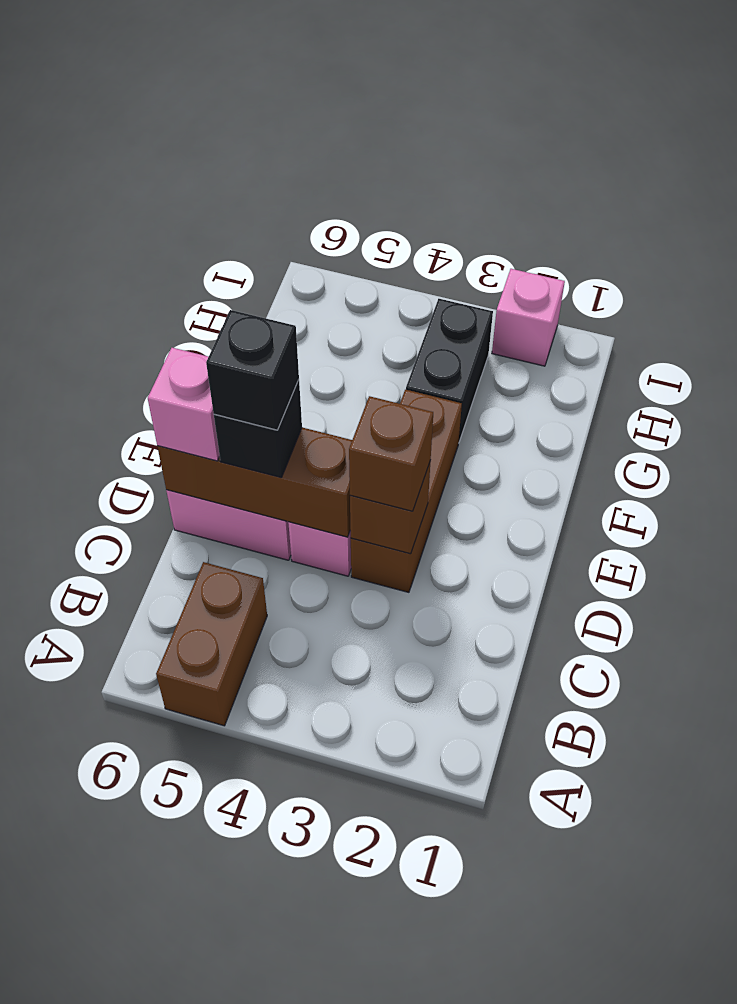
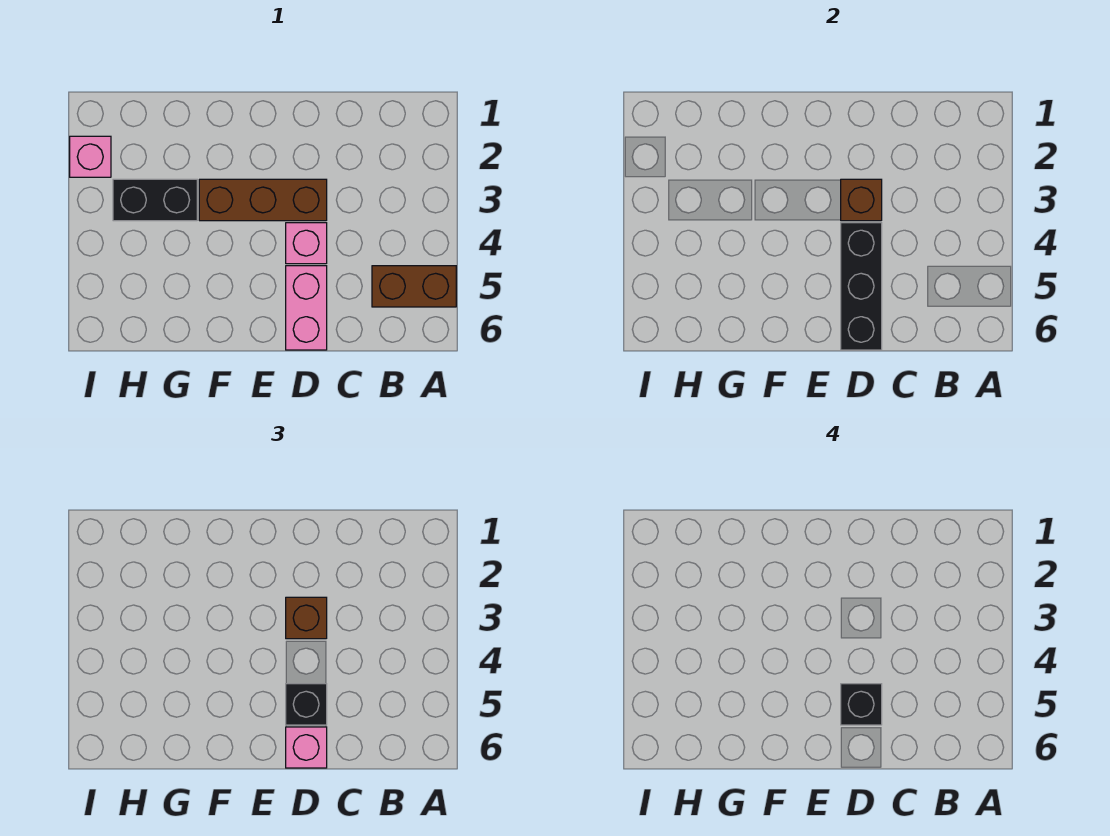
brown 1x3 brick [157,427,352,537] -> black 1x3 brick [841,223,882,350]

